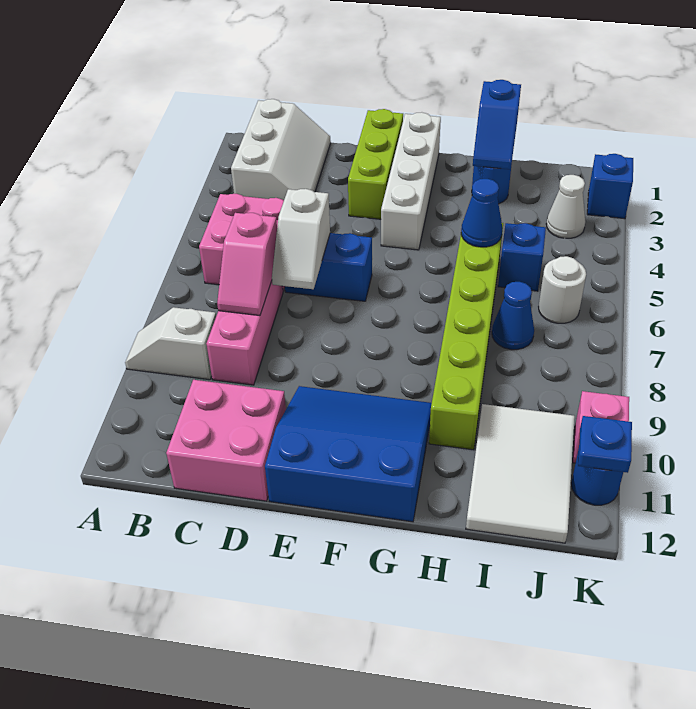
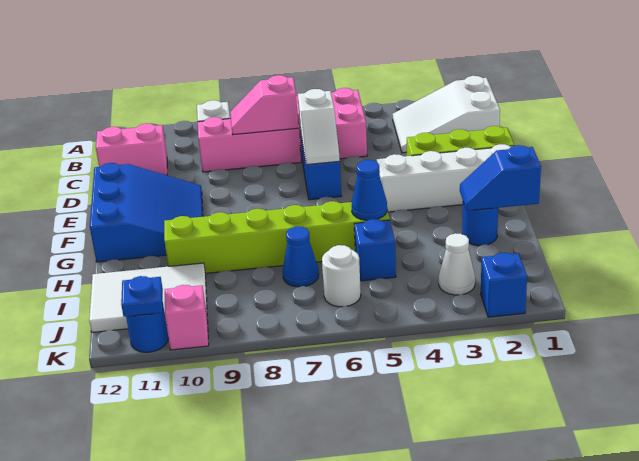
white 2x3 slope [231,99,331,200] -> white 2x3 slope turned to [393,76,500,153]
pink 2x2 brick [166,380,286,501] -> pink 1x2 brick [96,123,167,175]
white 1x2 slope [272,189,330,289] -> white 1x2 slope turned to [298,89,340,165]

